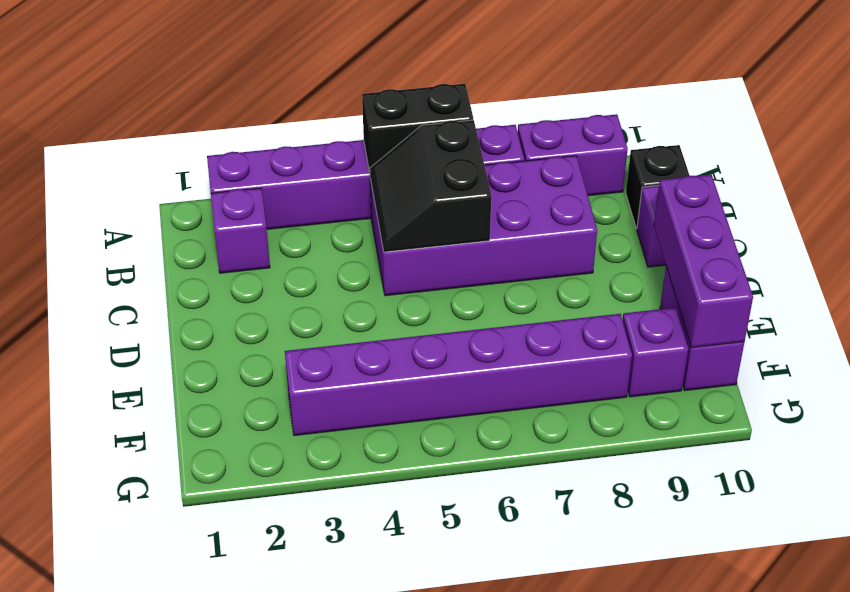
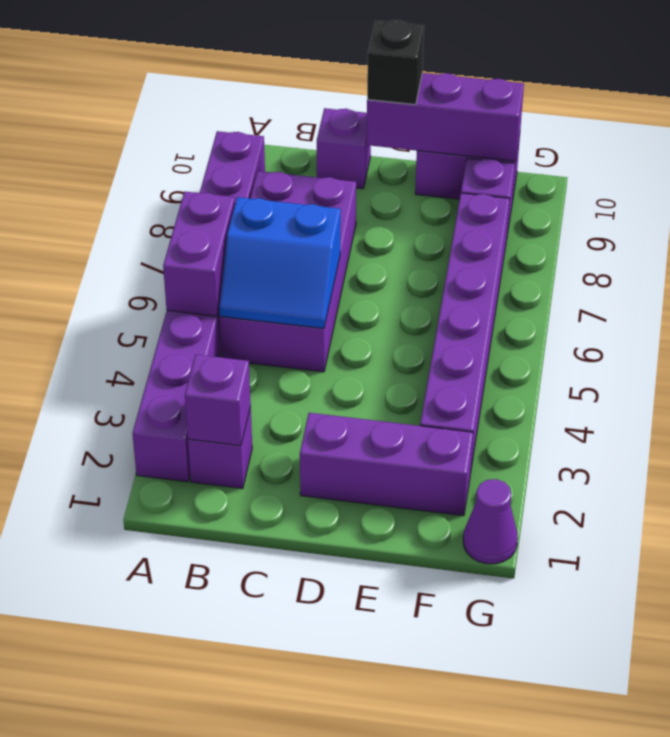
black 1x2 brick [362,84,473,172] -> purple 1x2 brick [163,192,235,316]
none -> purple 1x1 brick [185,355,251,446]
black 2x2 slope [370,120,491,252] -> blue 2x2 slope [219,197,341,328]
black 1x1 brick [626,145,690,229] -> black 1x1 brick moved to [367,20,424,105]
none -> purple 1x3 brick [300,413,473,516]
none -> purple 1x1 cone [463,479,518,564]

